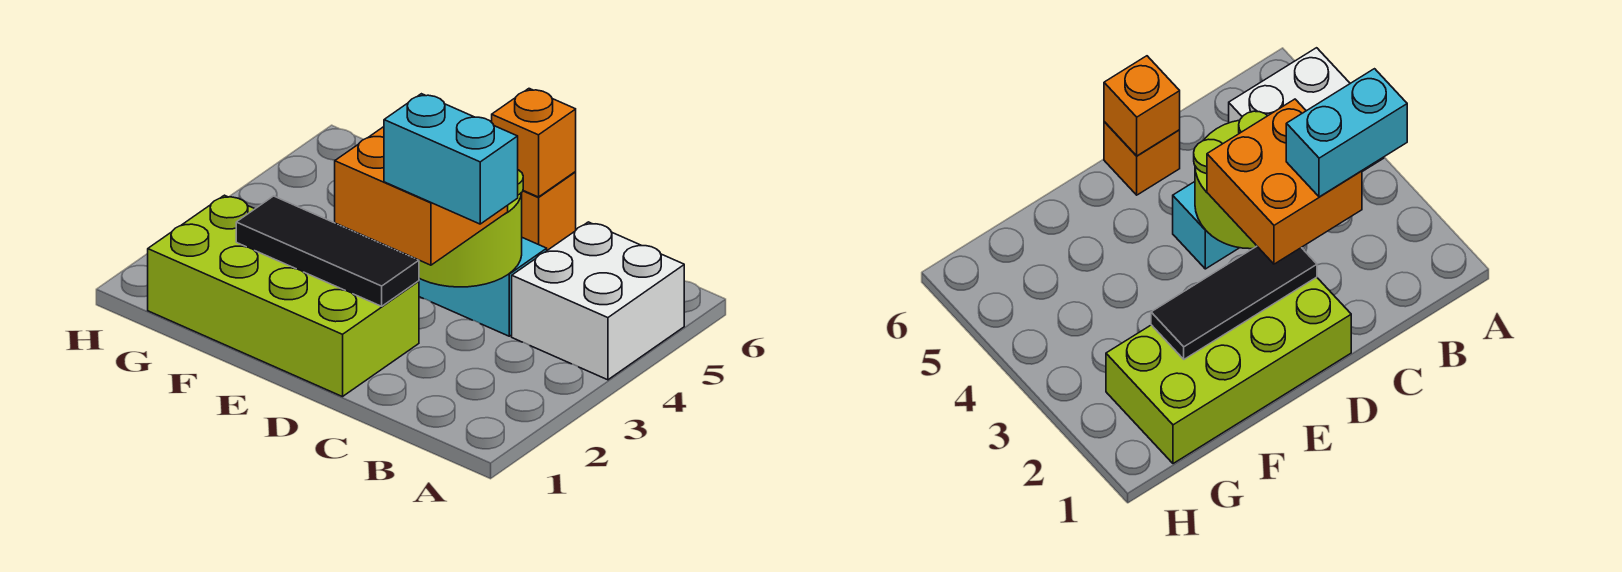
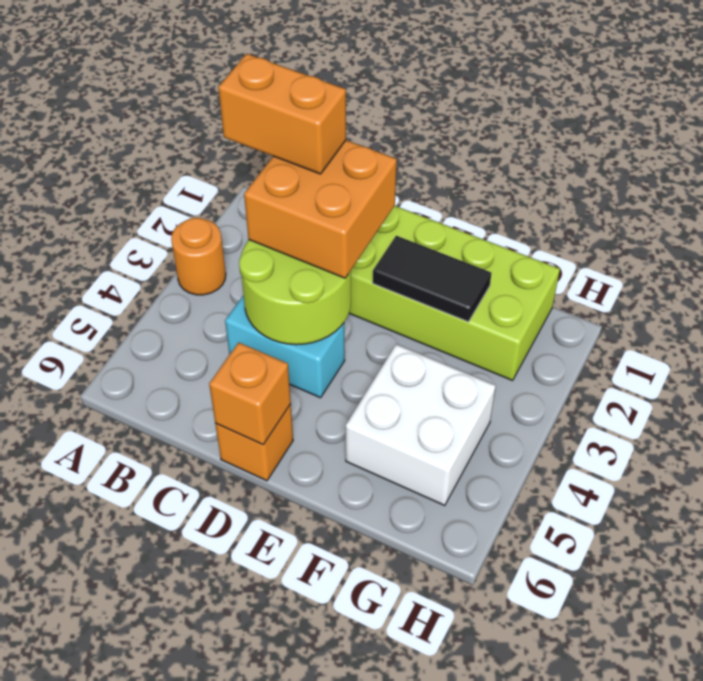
none -> orange 1x1 round brick [171,218,226,295]
white 2x2 brick [512,222,684,380] -> white 2x2 brick moved to [346,344,496,505]
cyan 1x2 brick [384,94,518,224] -> orange 1x2 brick [218,54,346,174]
black 1x3 tile [236,196,419,306] -> black 1x2 tile [373,236,491,322]

